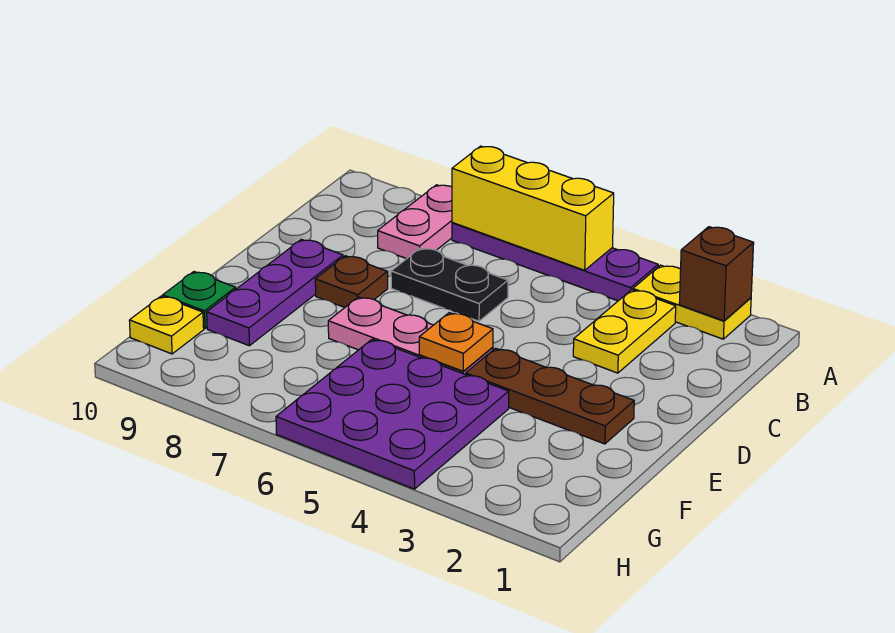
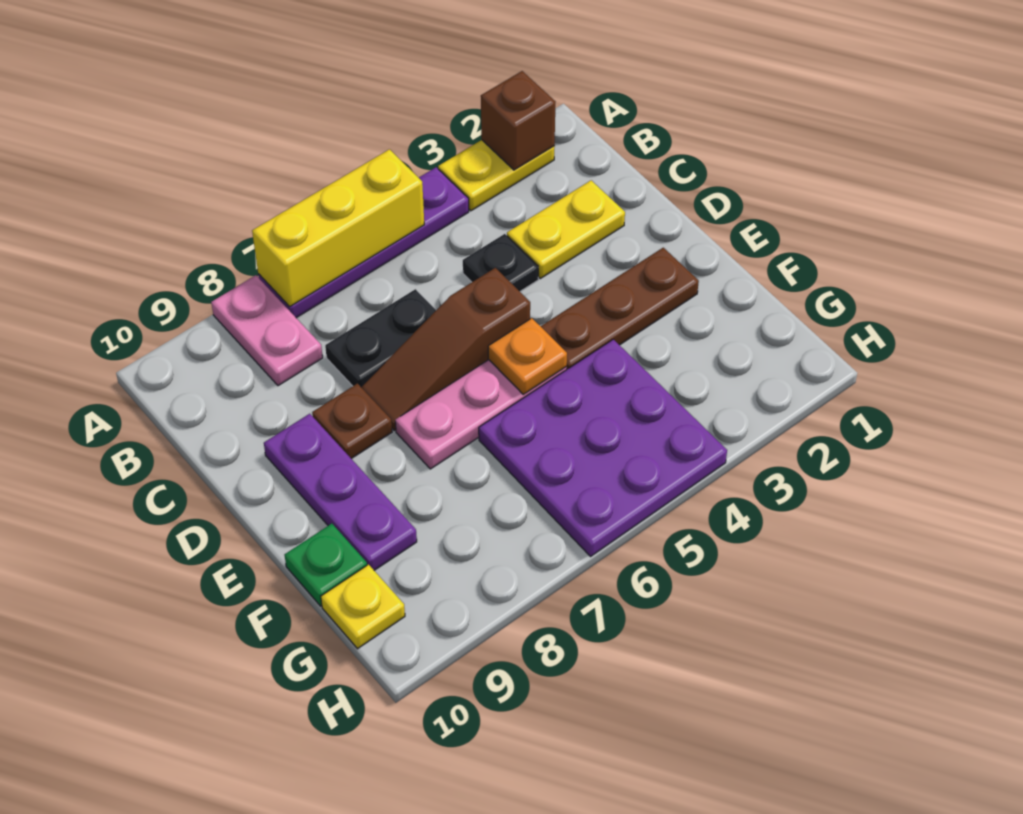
yellow 1x2 plate [573,290,676,373] -> yellow 1x2 plate turned to [507,180,625,278]
none -> black 1x1 plate [463,234,538,291]
none -> brown 1x3 slope [361,268,530,431]

